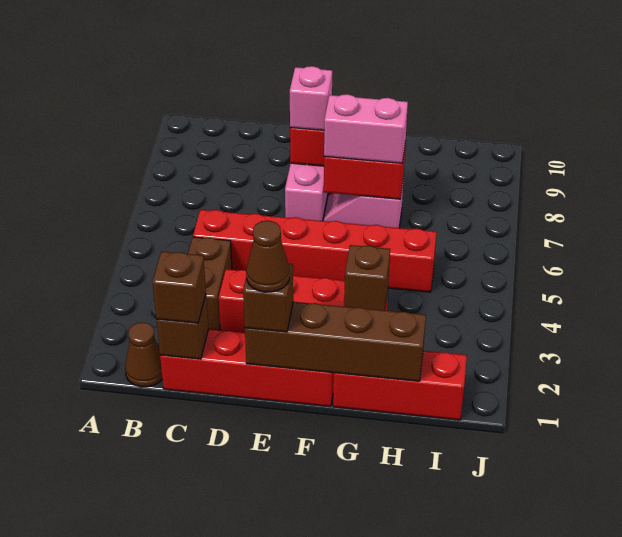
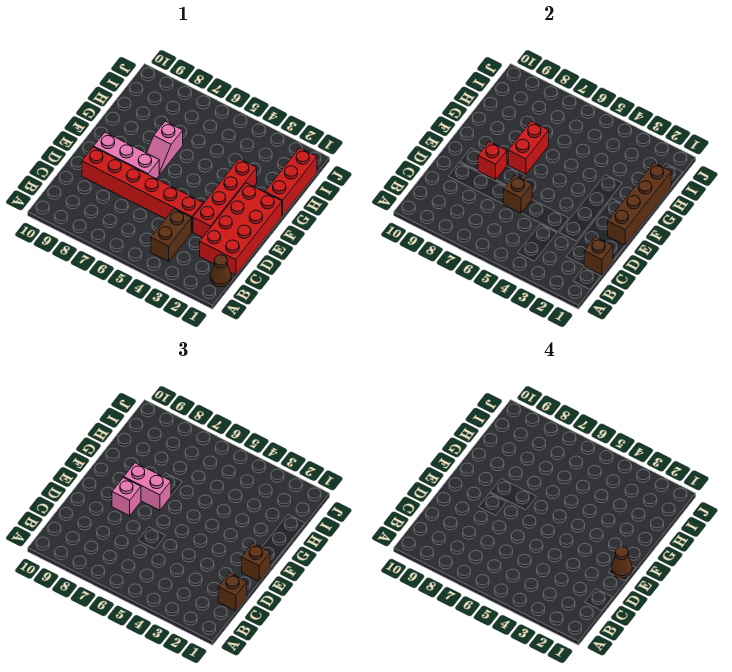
red 1x4 brick [160,329,334,407] -> red 2x4 brick [200,183,282,275]
brown 1x2 brick [188,237,232,330] -> brown 1x2 brick turned to [151,209,191,262]
red 1x6 brick [193,210,436,292] -> red 1x6 brick turned to [82,147,203,232]
pink 1x2 brick [324,94,408,163] -> pink 1x2 brick turned to [124,463,171,510]
brown 1x1 brick [344,245,390,311] -> brown 1x1 brick moved to [503,175,532,213]

